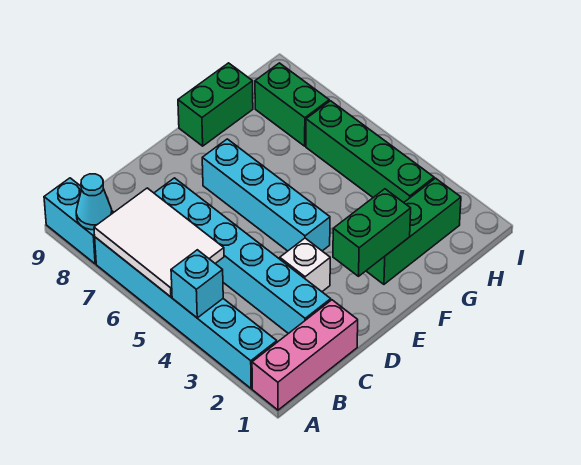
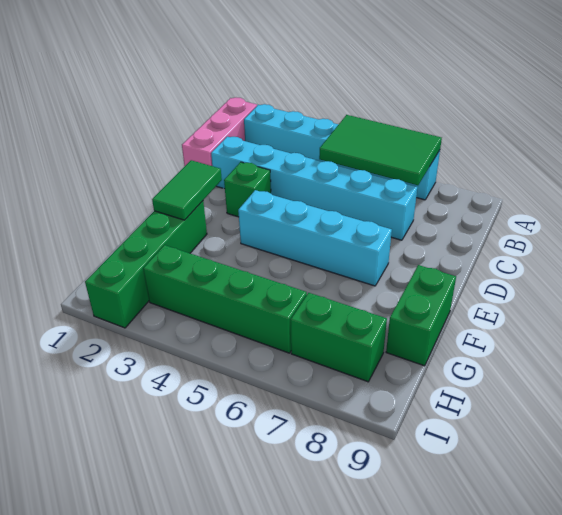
cyan 1x1 brick [171,250,223,318] -> none
white 2x3 tile [94,188,224,297] -> green 2x3 tile [319,115,442,185]
cyan 1x2 brick [44,178,114,264] -> none
cyan 1x1 cone [76,174,112,230] -> none
white 1x1 brick [280,238,330,292] -> green 1x1 brick [224,162,271,217]
green 1x2 brick [333,189,411,276] -> green 1x2 tile [152,160,222,220]
green 1x3 brick [366,178,461,284] -> green 1x4 brick [85,201,207,328]

